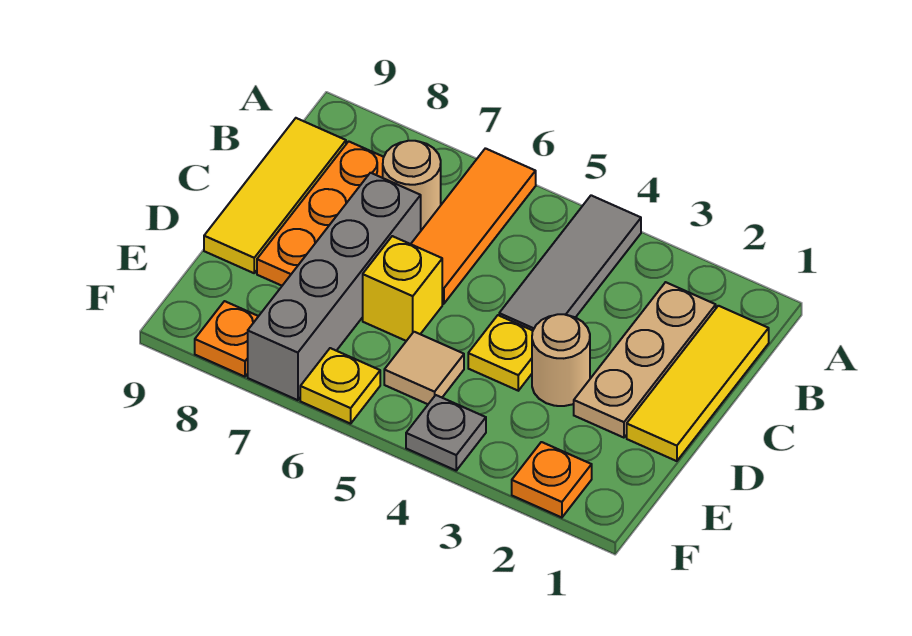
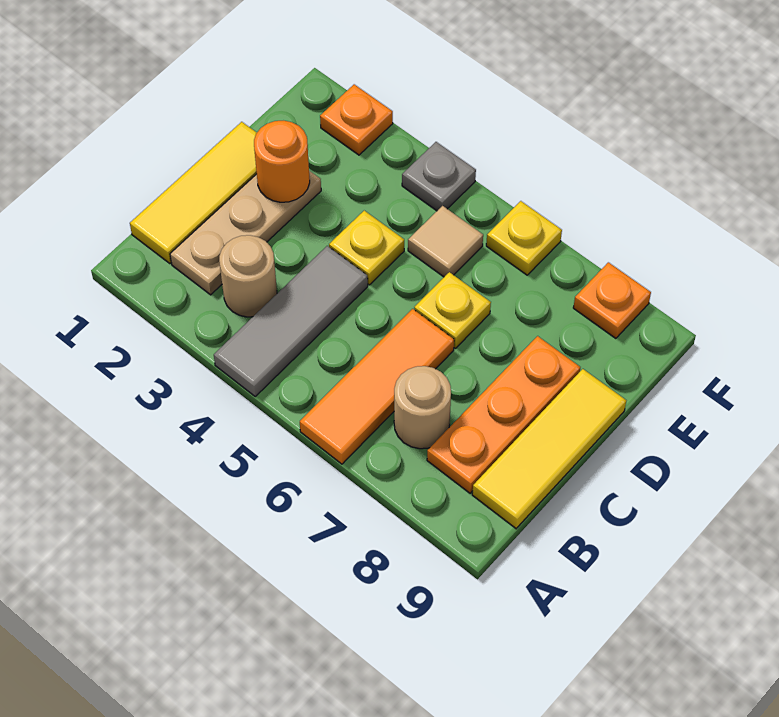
grey 1x4 brick [248,173,421,400] -> none
none -> orange 1x1 round brick [254,121,310,202]
tan 1x1 round brick [532,314,590,406] -> tan 1x1 round brick moved to [219,235,277,317]
yellow 1x1 brick [363,236,442,341] -> yellow 1x1 plate [414,272,491,348]

